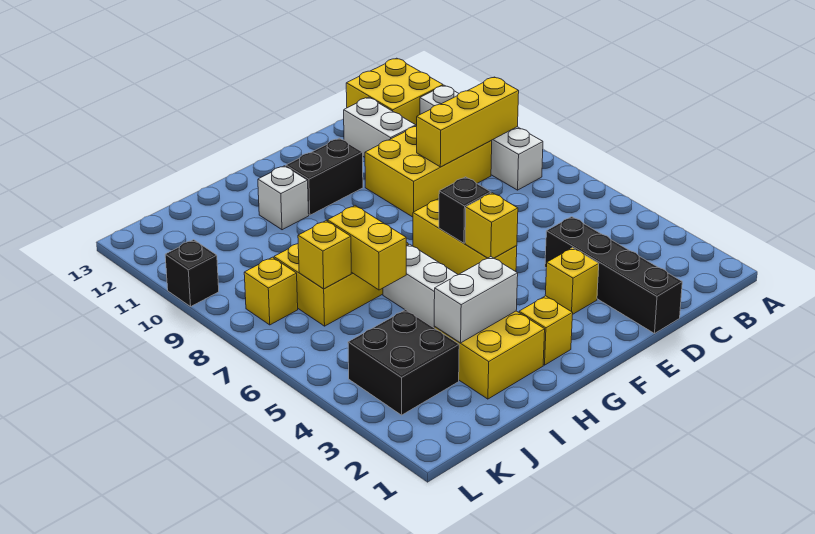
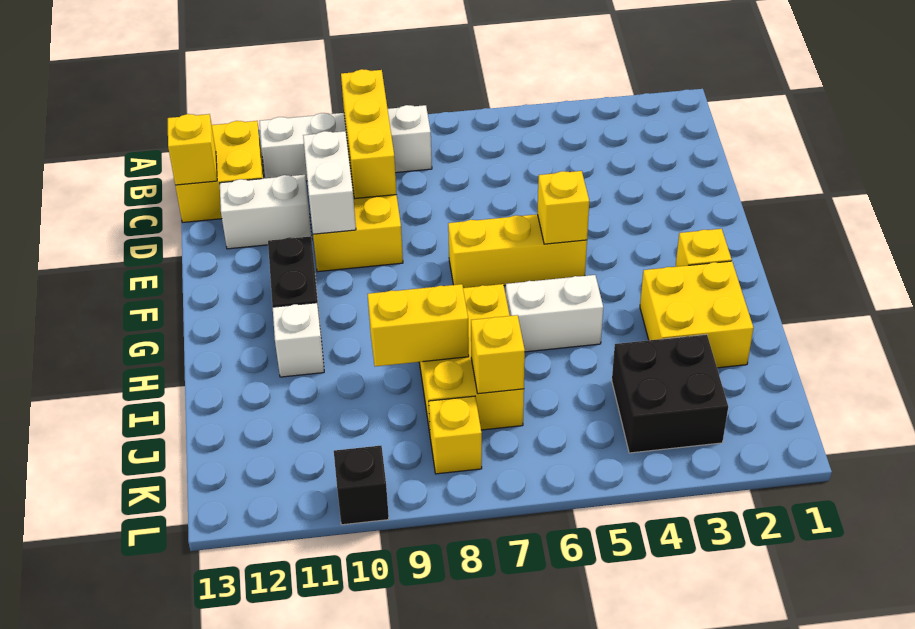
black 1x4 brick [545,217,682,333] -> none
yellow 1x1 brick [545,248,599,315] -> yellow 1x1 brick moved to [168,114,217,185]
black 1x1 brick [439,177,491,243] -> none
white 1x2 brick [434,257,518,343] -> white 1x2 brick moved to [303,131,356,234]
yellow 1x2 brick [328,206,406,290] -> yellow 1x2 brick moved to [368,284,469,366]

